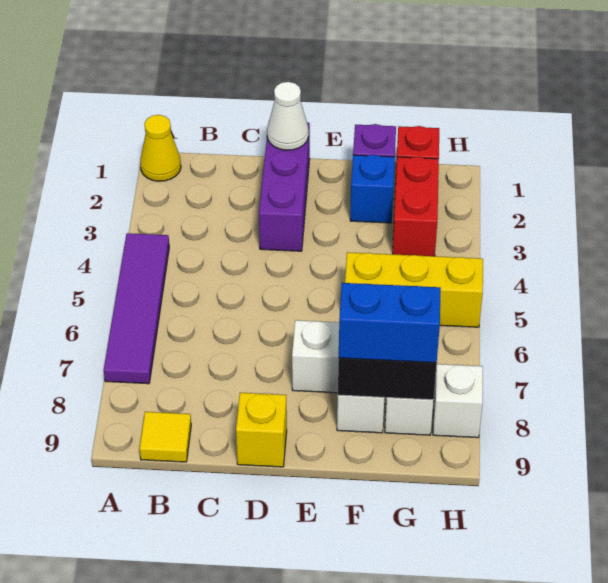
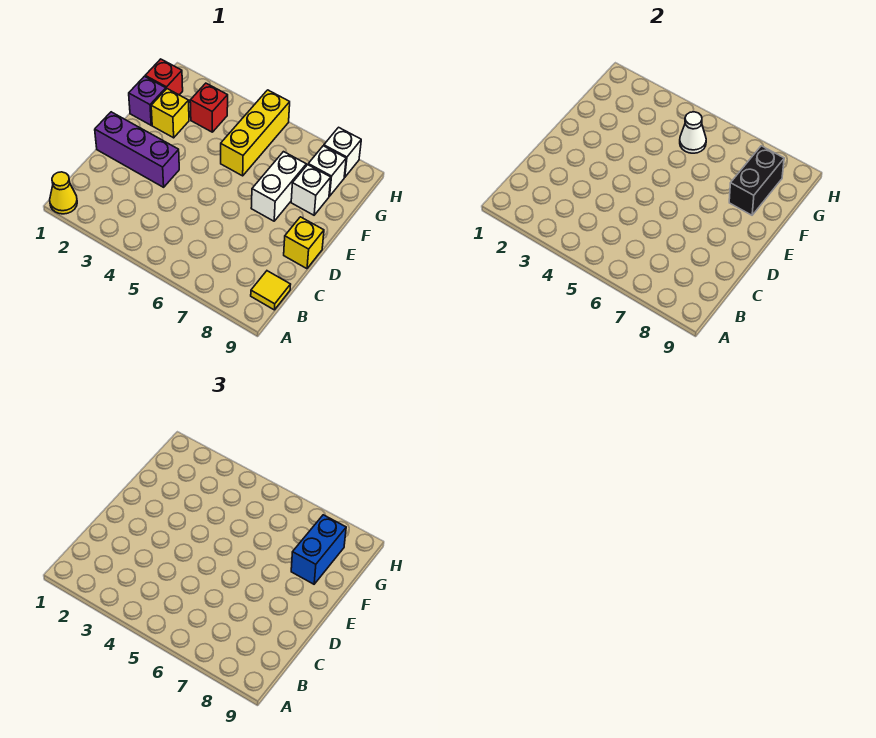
purple 1x4 tile [104,233,169,384] -> none
white 1x1 cone [267,82,309,150] -> white 1x1 cone moved to [680,112,706,153]
blue 1x1 brick [350,155,395,223] -> yellow 1x1 brick [151,89,189,138]
red 1x2 brick [393,157,439,256] -> red 1x1 brick [190,83,228,132]

